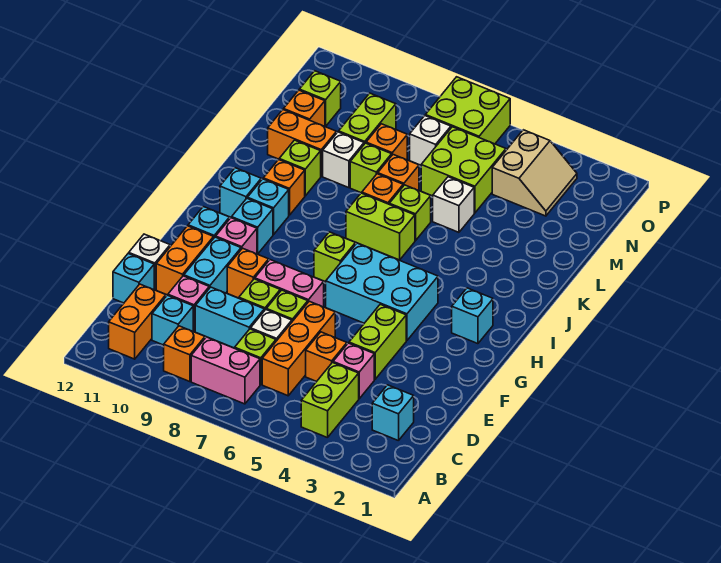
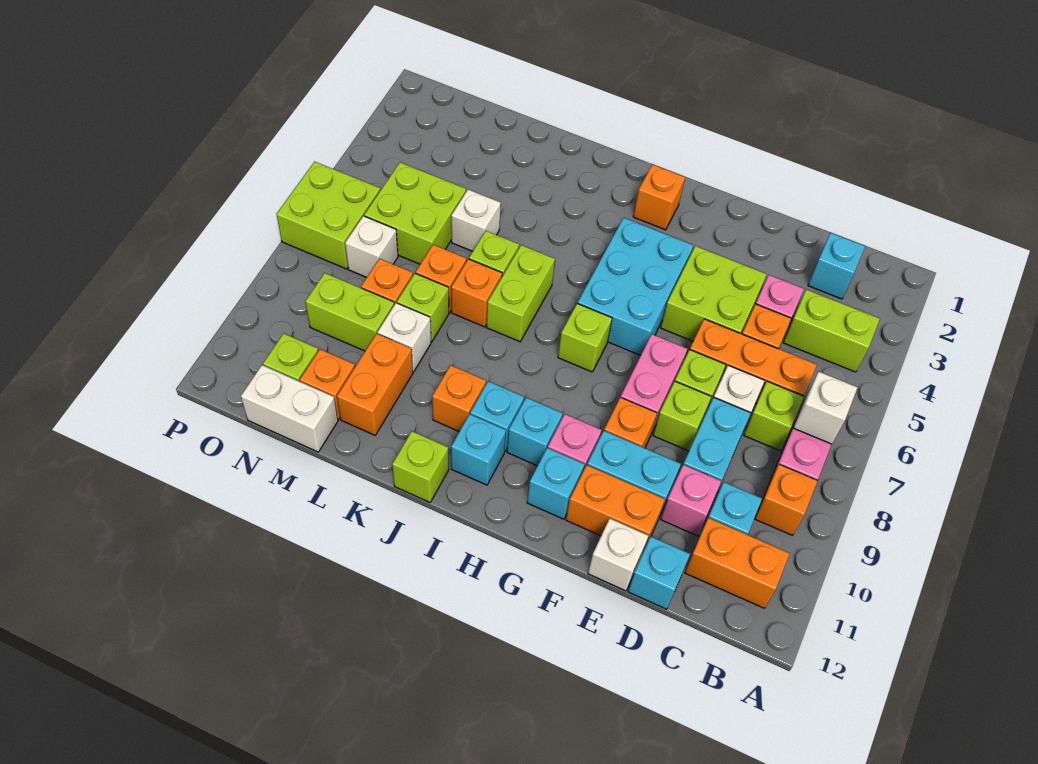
none -> white 1x1 brick [794,372,858,444]
lime 1x2 brick [349,304,406,379] -> lime 2x2 brick [661,246,767,341]
cyan 1x1 brick [452,288,493,344] -> orange 1x1 brick [633,165,685,230]
lime 1x1 brick [279,140,321,196] -> lime 1x1 brick moved to [392,431,449,502]
none -> white 1x2 brick [241,365,338,452]
tan 2x2 slope [492,130,577,216] -> none

